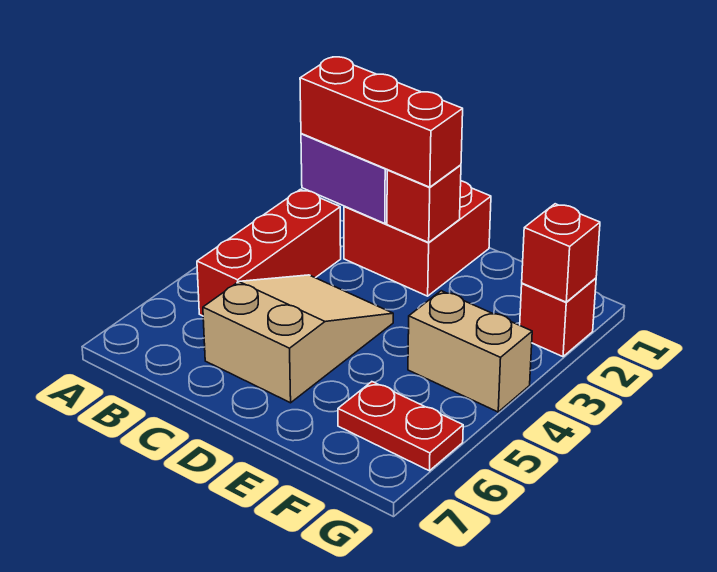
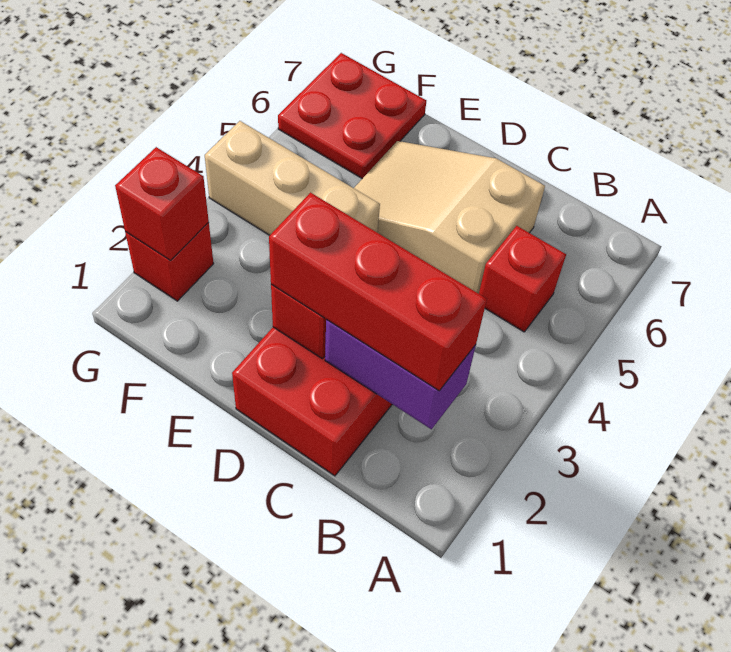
red 1x3 brick [197,189,341,316] -> red 1x1 brick [479,226,566,332]
tan 2x3 slope [203,275,393,403] -> tan 2x3 slope turned to [354,141,545,294]
tan 1x2 brick [408,291,532,412] -> tan 1x3 brick [205,121,380,235]
red 1x2 plate [338,382,463,471] -> red 2x2 plate [278,53,426,179]

